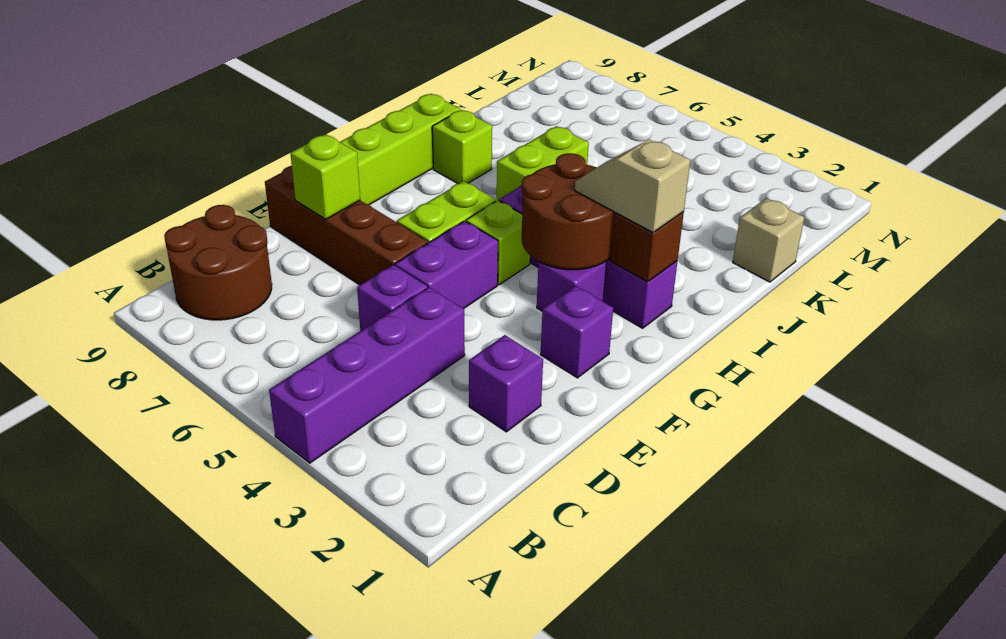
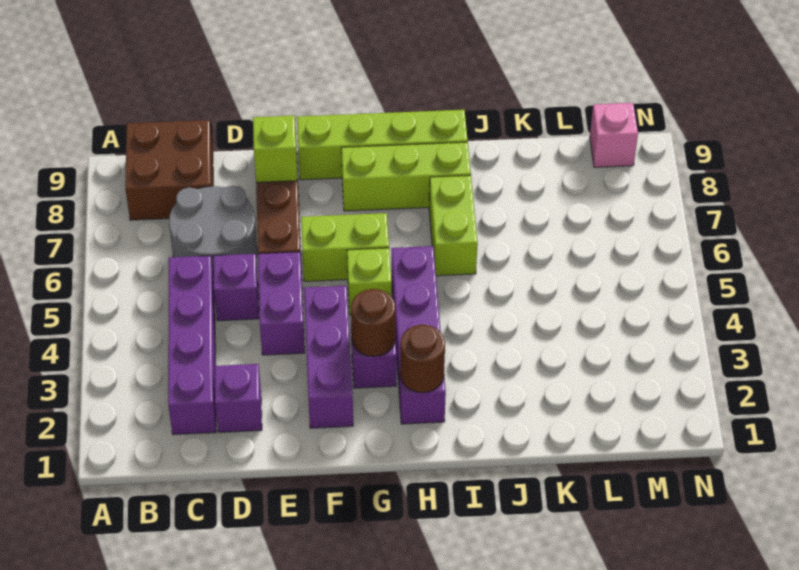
purple 1x4 brick [269,287,465,463] -> purple 1x4 brick turned to [168,256,216,435]
brown 2x2 round brick [164,205,272,320] -> brown 2x2 brick [125,120,213,220]
none -> grey 2x2 round brick [169,186,257,277]
purple 1x2 brick [395,221,498,309] -> purple 1x2 brick turned to [258,252,305,355]
purple 1x1 brick [540,286,613,378] -> purple 1x3 brick [304,286,353,428]
brown 2x2 round brick [522,153,614,270] -> brown 1x1 round brick [351,289,396,356]
brown 1x1 brick [610,212,684,282] -> brown 1x1 round brick [400,325,445,393]
tan 1x2 slope [575,140,690,233] -> none
lime 1x2 brick [497,126,589,201] -> lime 1x2 brick turned to [429,175,478,276]
lime 1x1 brick [432,110,492,184] -> lime 1x3 brick [341,142,471,211]
tan 1x1 brick [733,198,804,282] -> none
none -> pink 1x1 brick [590,103,638,167]

